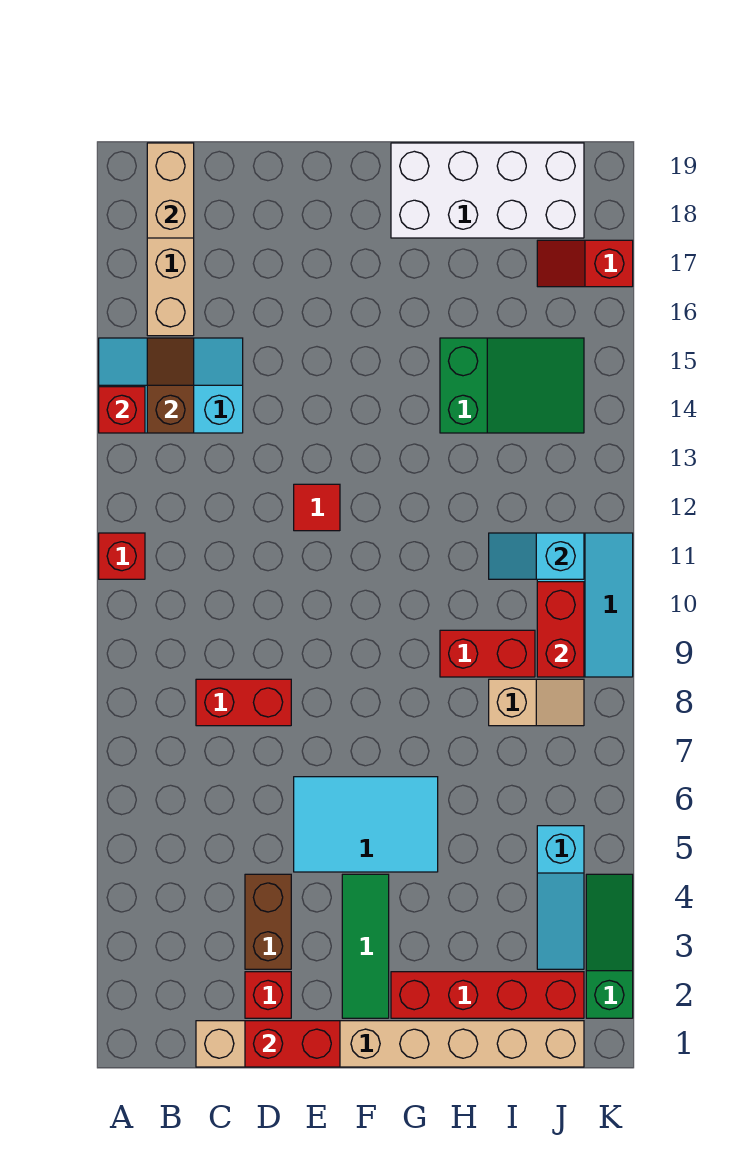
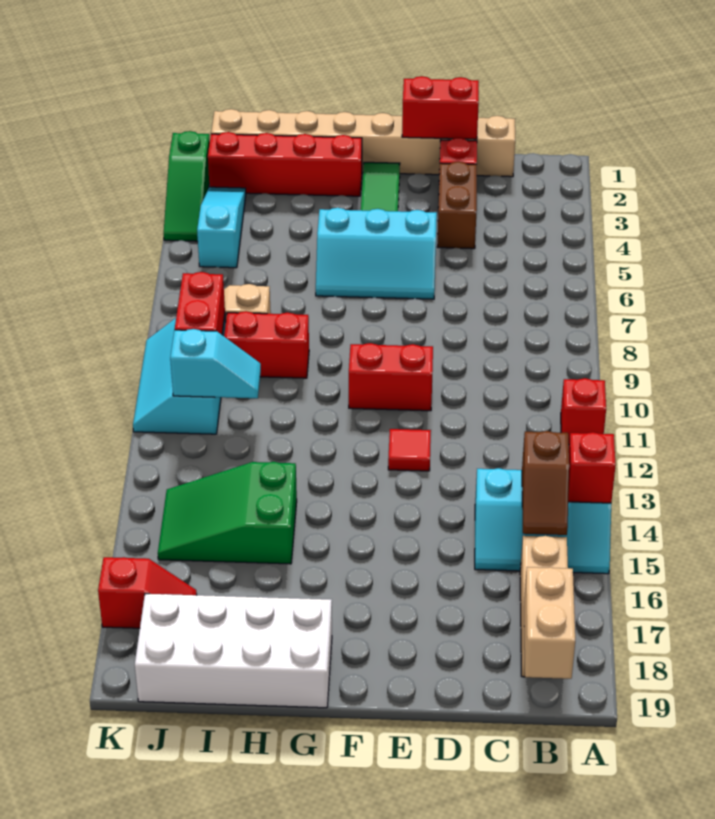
red 1x2 brick [196,679,291,726] -> red 1x2 brick moved to [349,343,433,411]
cyan 2x3 tile [294,777,438,872] -> cyan 2x3 slope [316,208,437,299]

